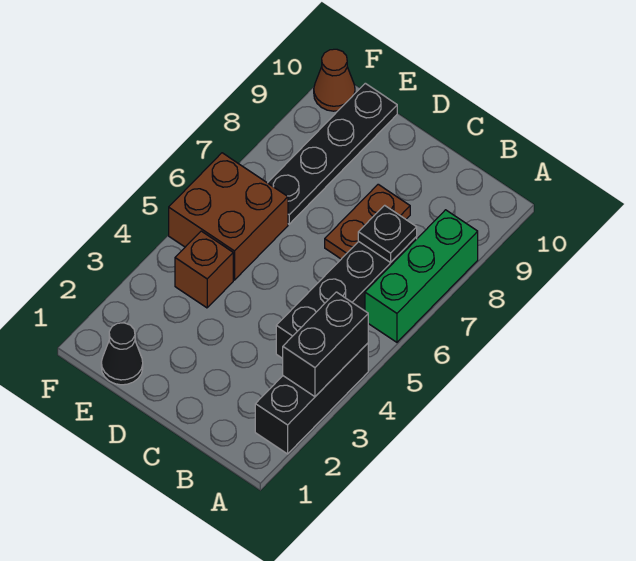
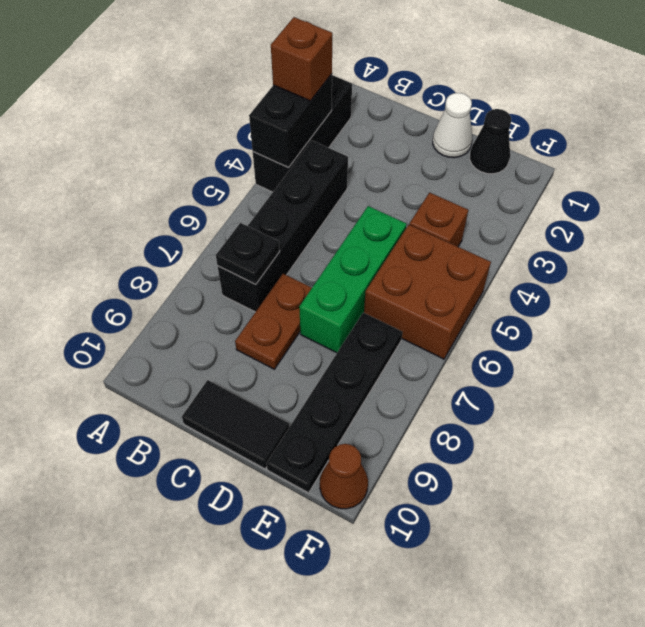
none -> brown 1x1 brick [271,17,332,101]
green 1x3 brick [365,210,478,342] -> green 1x3 brick moved to [299,206,407,353]
none -> black 1x2 tile [182,380,289,469]
none -> white 1x1 cone [433,93,472,158]

